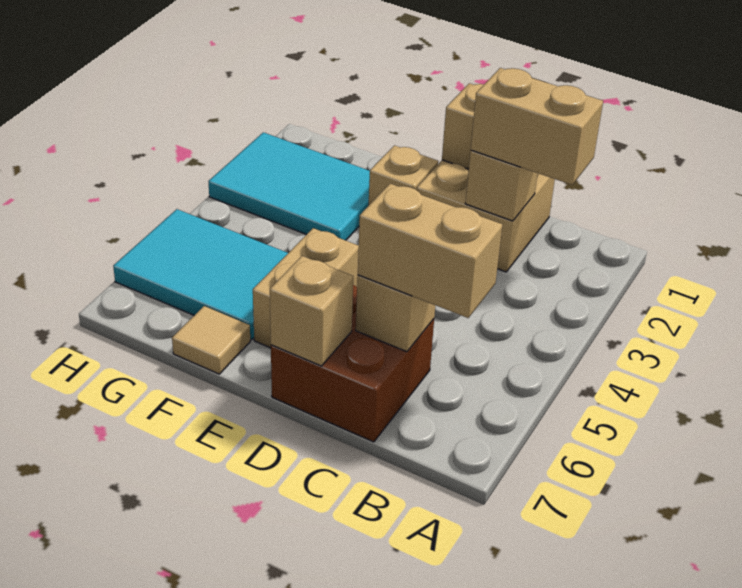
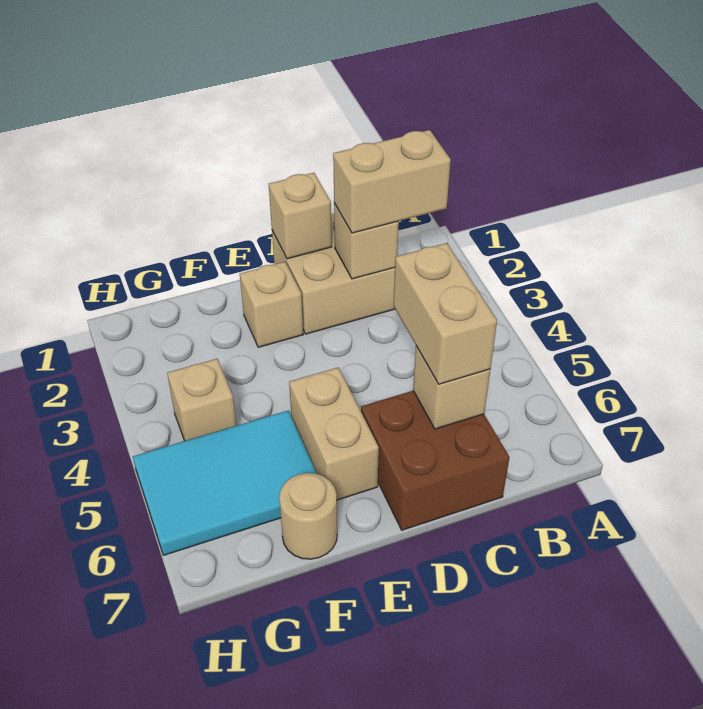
tan 1x2 brick [358,184,502,318] -> tan 1x2 brick turned to [394,243,497,384]
tan 1x1 brick [270,256,353,366] -> tan 1x1 brick moved to [167,359,236,441]
cyan 2x3 tile [208,132,370,240] -> none
tan 1x1 tile [172,306,250,374] -> tan 1x1 round brick [279,473,337,559]

